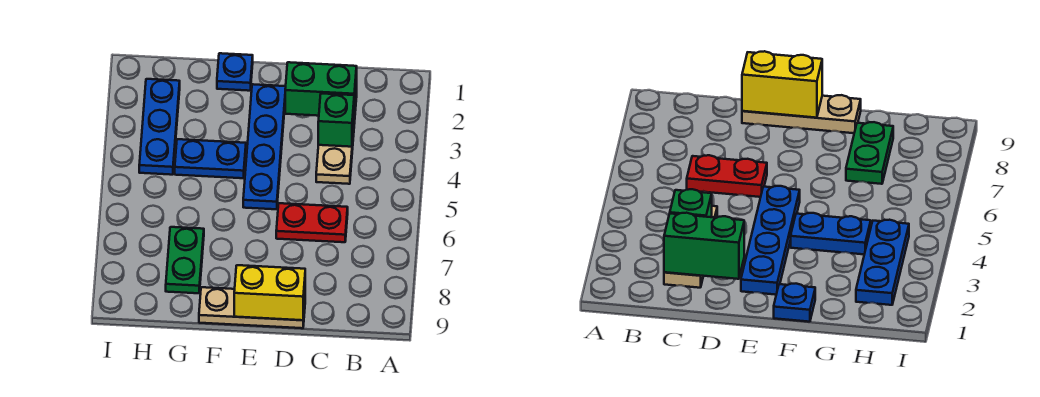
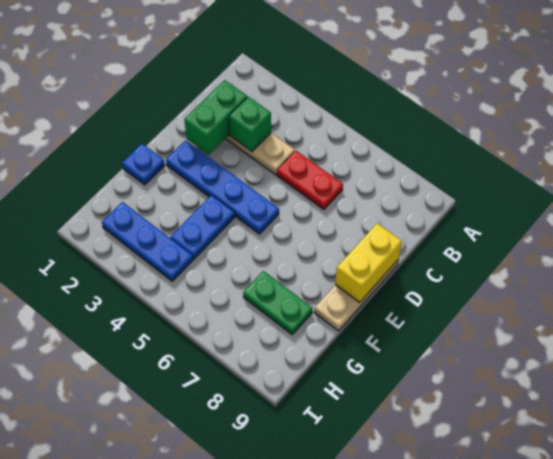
red 1x2 plate [276,203,348,242] -> red 1x2 plate turned to [277,151,343,209]

